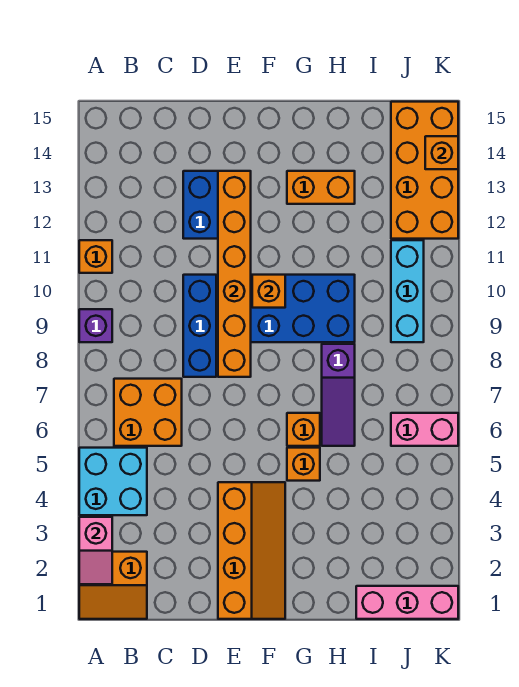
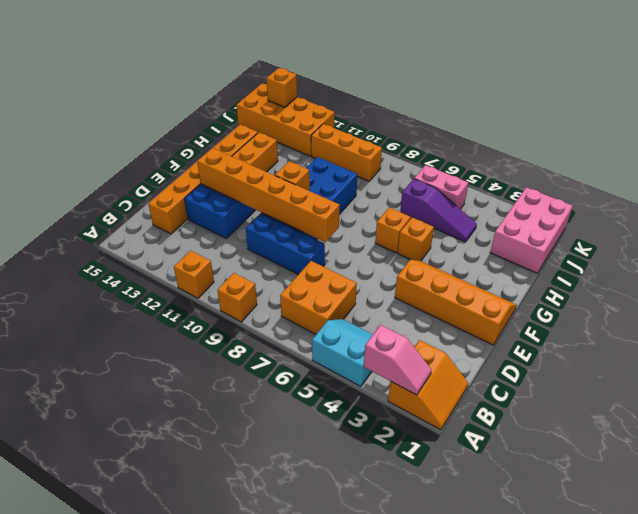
cyan 2x2 brick [79,448,147,515] -> cyan 2x2 slope [312,319,373,386]
purple 1x1 brick [79,309,112,342] -> orange 1x1 brick [217,273,257,322]
none -> orange 1x6 brick [148,124,258,234]
purple 1x3 slope [322,344,355,446] -> purple 1x3 slope moved to [400,179,477,242]
pink 1x3 brick [356,586,458,619] -> pink 2x3 brick [490,187,573,273]
pink 1x2 brick [391,413,458,446] -> pink 1x2 brick turned to [414,165,468,209]
cyan 1x3 brick [391,240,424,342] -> orange 1x3 brick [311,124,382,181]

